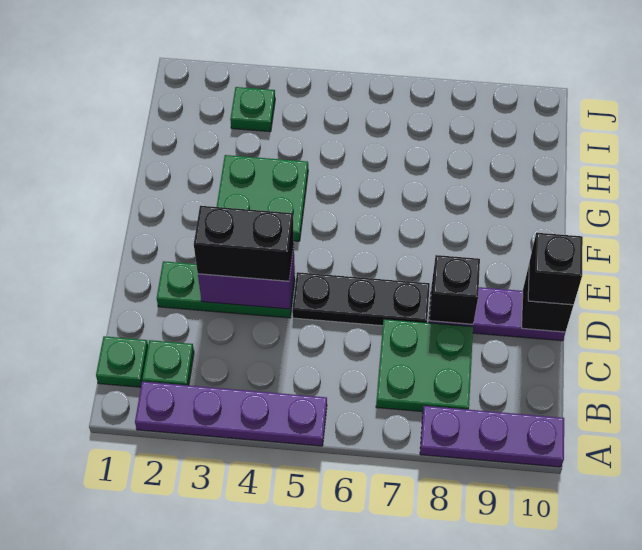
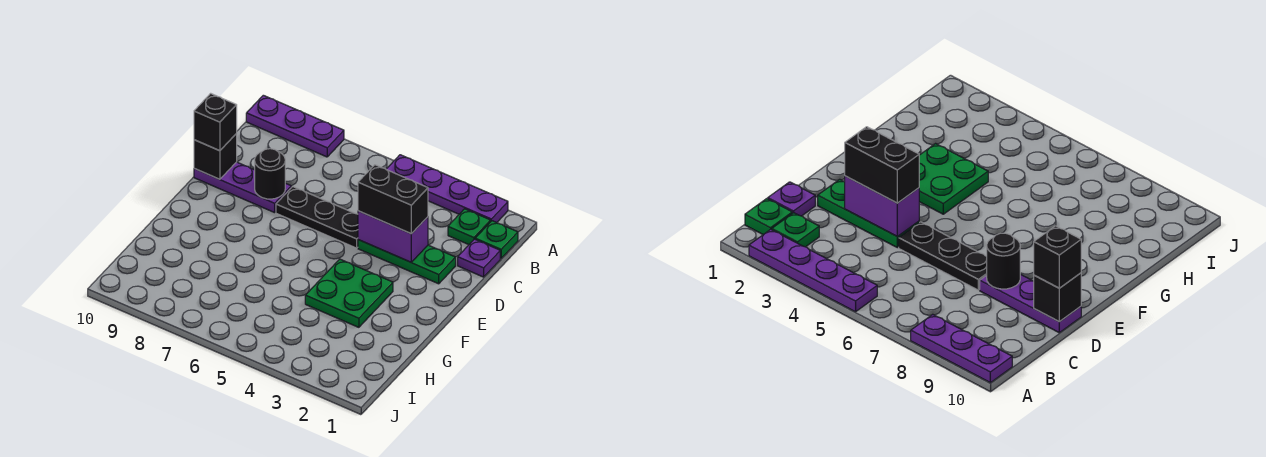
green 2x2 plate [376,319,473,412] -> none
none -> purple 1x1 plate [458,239,500,277]
black 1x1 brick [430,255,480,324] -> black 1x1 round brick [255,149,285,199]
green 1x1 plate [230,87,275,132] -> none

